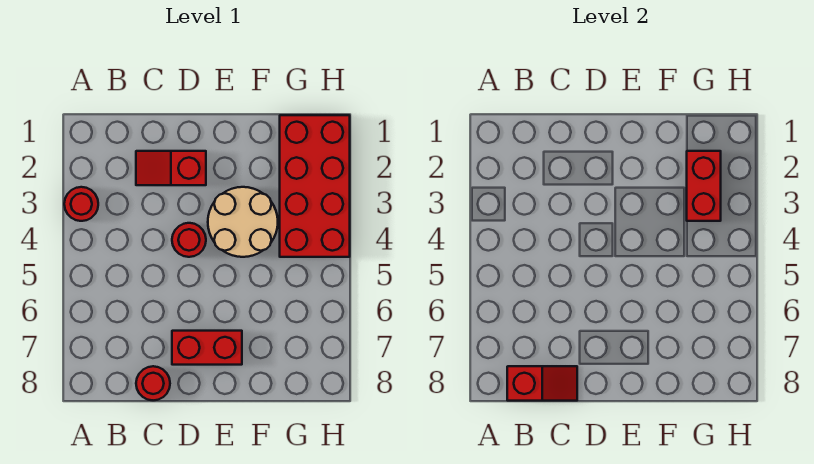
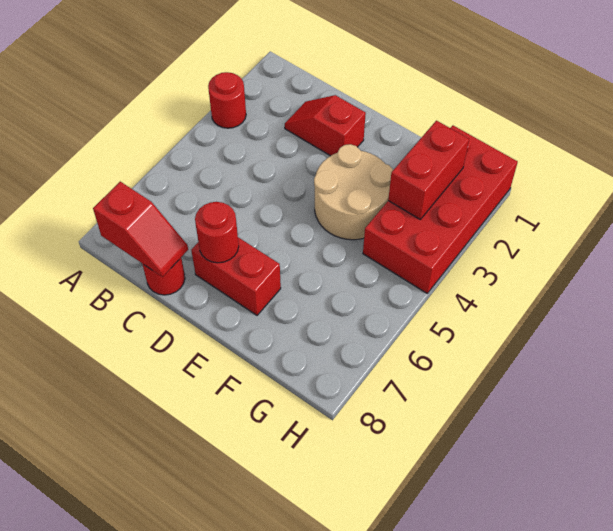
red 1x1 round brick [172,223,206,257] -> red 1x1 round brick moved to [195,202,239,263]

